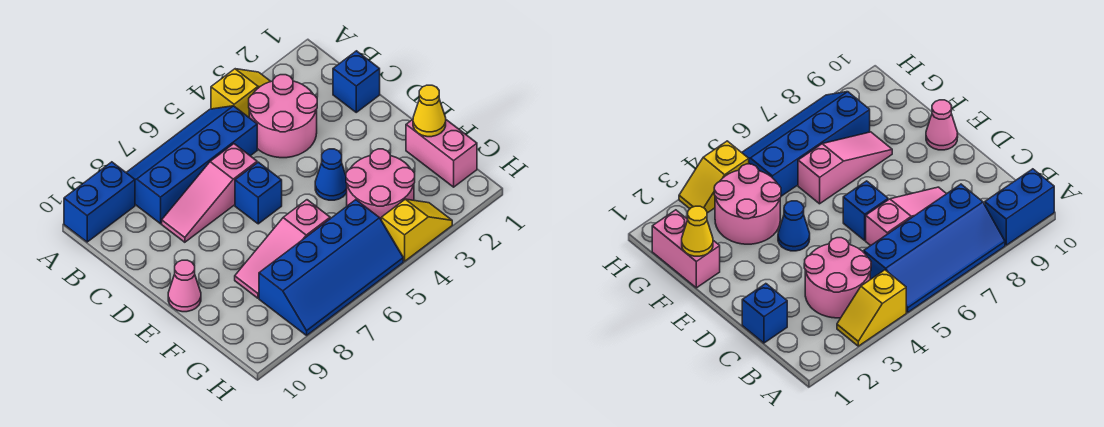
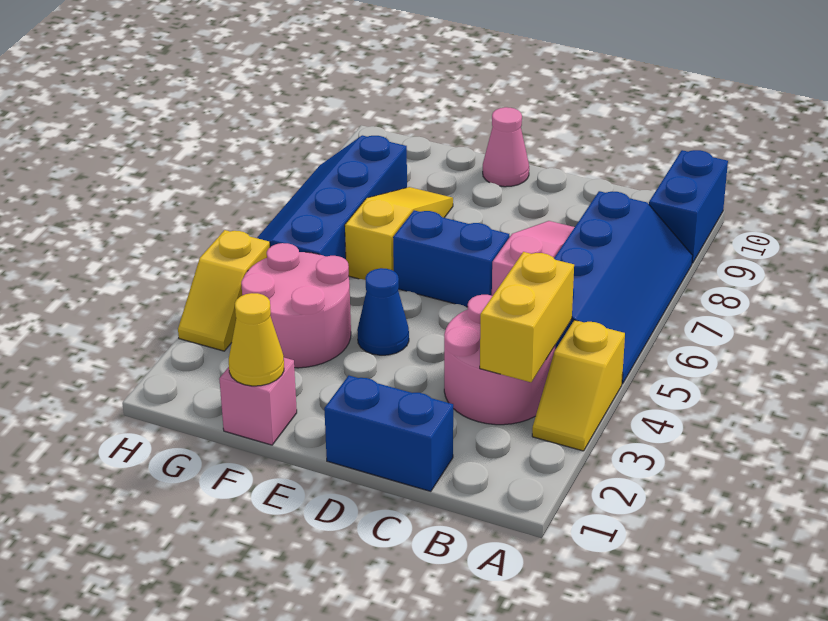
none -> yellow 1x2 brick [480,252,574,382]
blue 1x1 brick [333,51,380,112] -> blue 1x2 brick [324,376,453,491]
blue 1x1 brick [235,162,282,224] -> blue 1x2 brick [393,210,509,307]
pink 1x2 brick [406,119,477,187] -> pink 1x1 brick [219,358,297,445]
pink 1x3 slope [235,200,330,298] -> yellow 1x3 slope [345,187,453,280]

